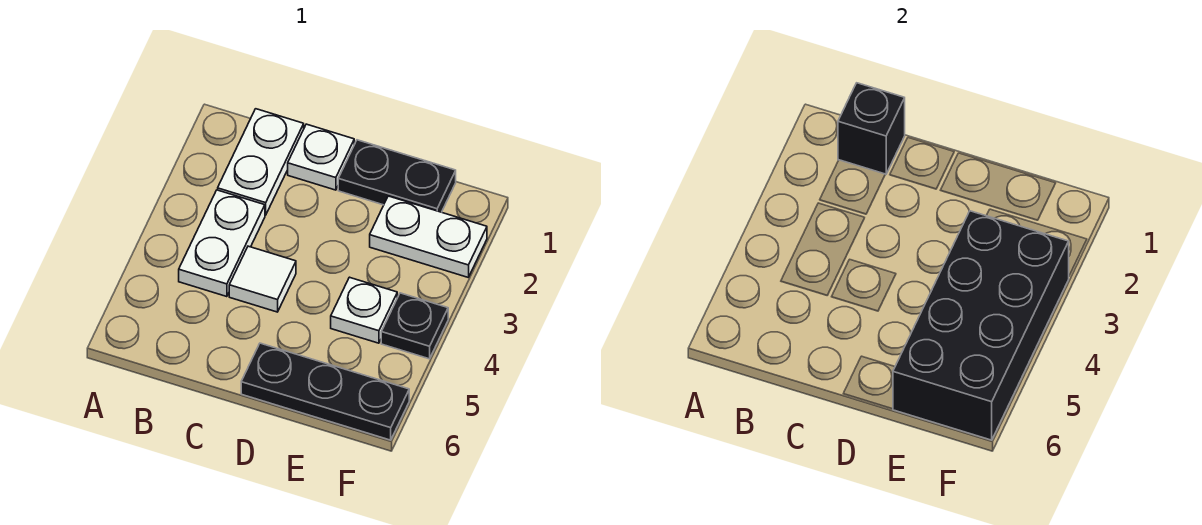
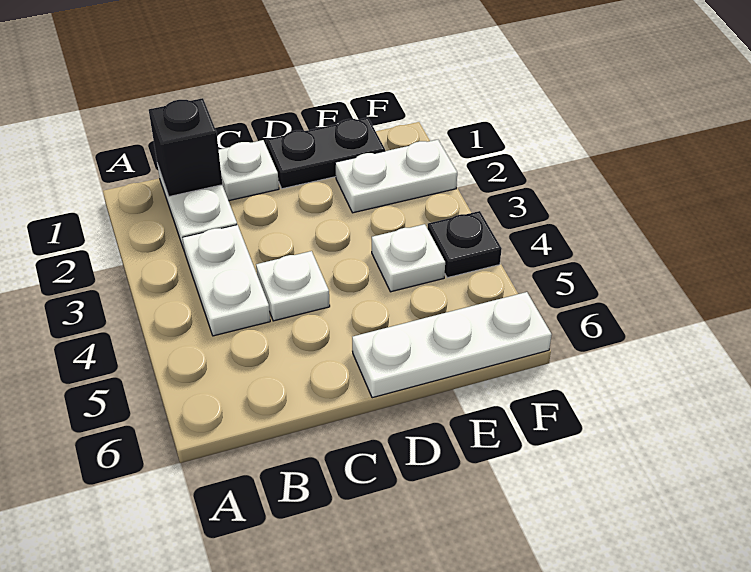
white 1x1 tile [229,246,296,312] -> white 1x1 plate [256,251,330,321]
black 1x3 plate [241,343,409,440] -> white 1x3 plate [352,292,552,398]
black 2x4 brick [893,211,1069,440] -> none

